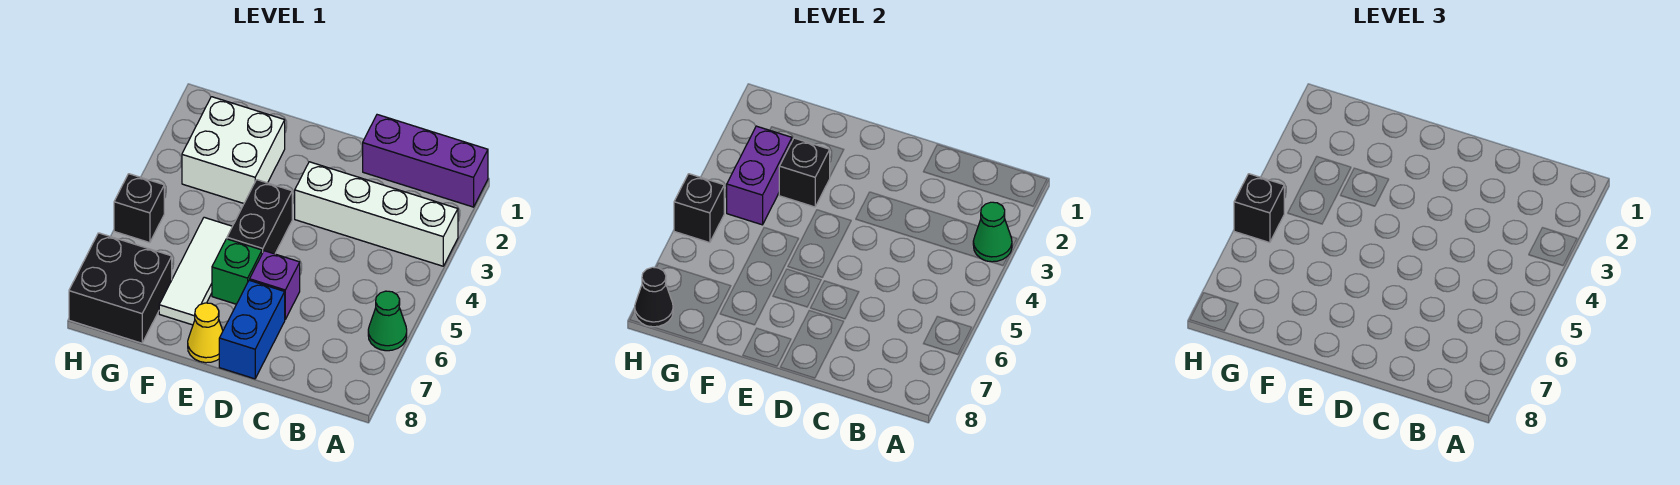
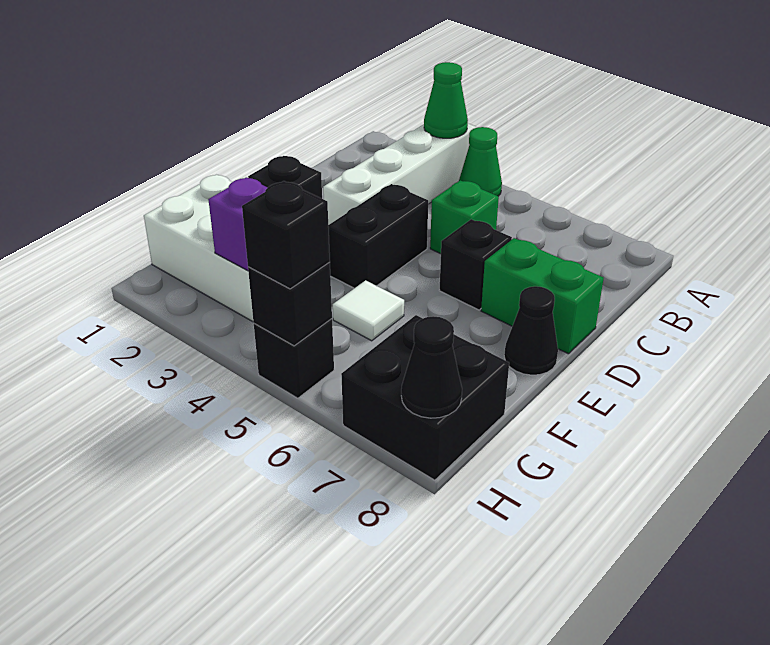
purple 1x3 brick [363,115,488,207] -> none
green 1x1 cone [368,291,407,351] -> green 1x1 cone moved to [459,127,502,196]
purple 1x1 brick [250,251,300,319] -> black 1x1 brick [439,219,512,310]
blue 1x2 brick [219,280,285,379] -> green 1x2 brick [481,238,604,354]
black 1x2 brick [227,180,292,254] -> black 1x2 brick turned to [328,184,428,288]
green 1x1 brick [212,239,262,304] -> green 1x1 brick moved to [430,180,499,254]
yellow 1x1 cone [188,303,223,363] -> black 1x1 cone [504,286,558,375]
white 2x2 brick [182,97,285,203] -> white 2x3 brick [144,175,253,322]
white 1x3 tile [159,217,232,325] -> white 1x1 tile [333,280,404,341]

